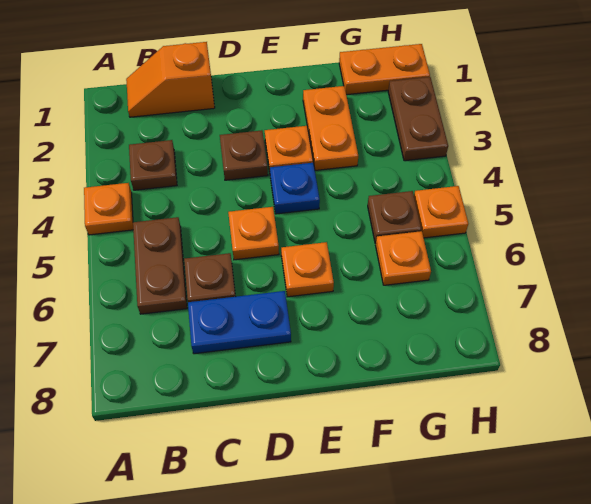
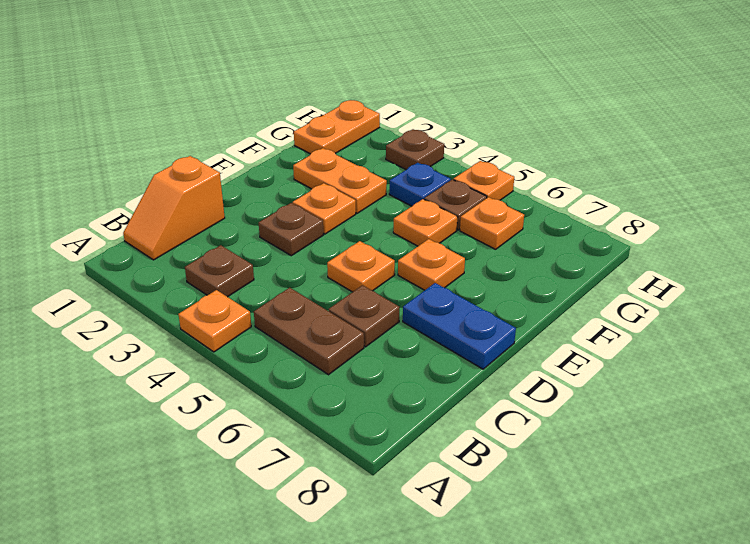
blue 1x2 plate [188,291,291,354] -> blue 1x2 plate turned to [403,283,516,369]
blue 1x1 plate [270,163,320,214] -> blue 1x1 plate moved to [389,163,451,206]
none -> orange 1x1 plate [393,199,457,246]
brown 1x2 plate [388,77,448,161] -> brown 1x1 plate [386,129,444,170]

